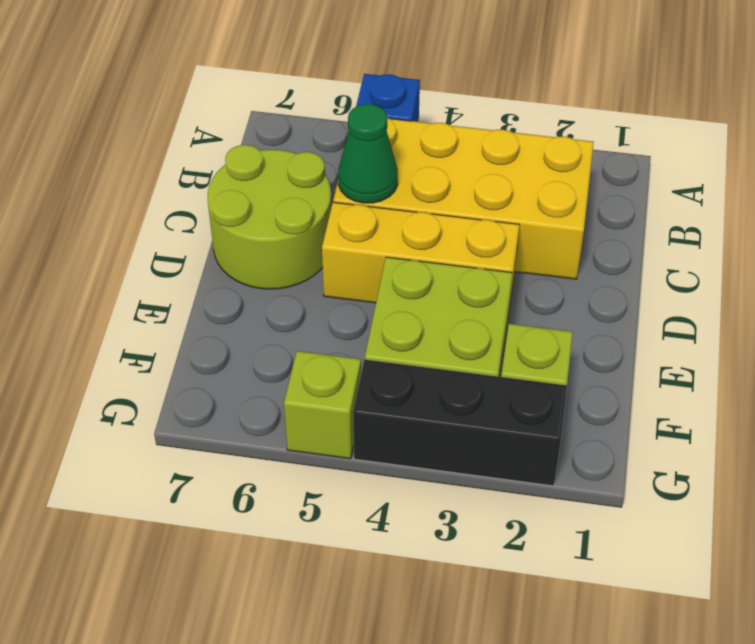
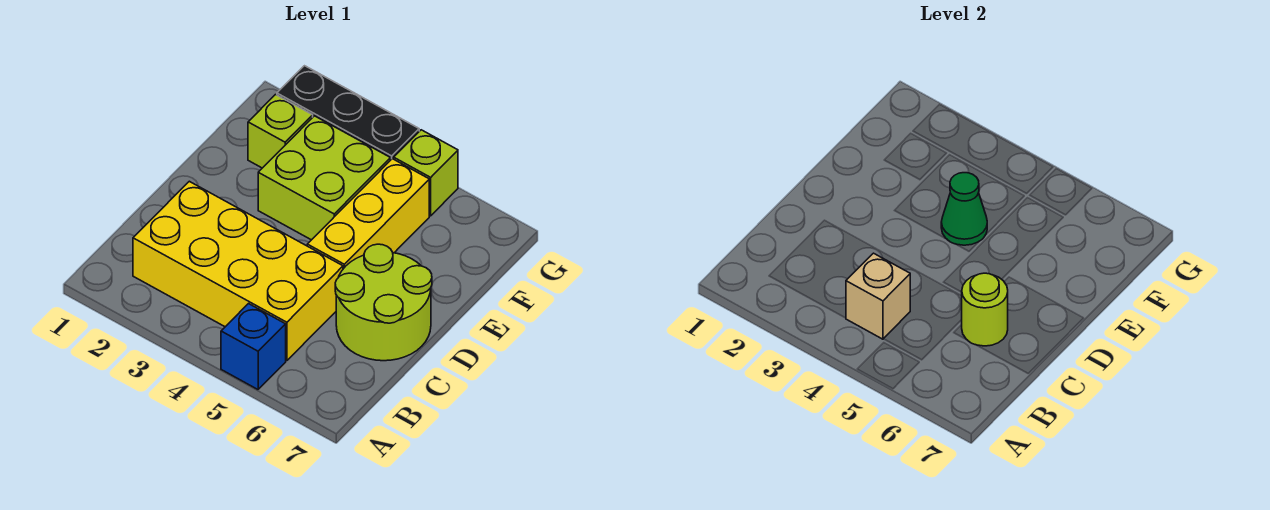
none -> tan 1x1 brick [846,253,910,339]
green 1x1 cone [338,104,398,203] -> green 1x1 cone moved to [941,173,987,245]
none -> lime 1x1 round brick [962,273,1008,346]
yellow 1x3 brick [322,202,519,310] -> yellow 1x3 brick turned to [307,159,429,269]

